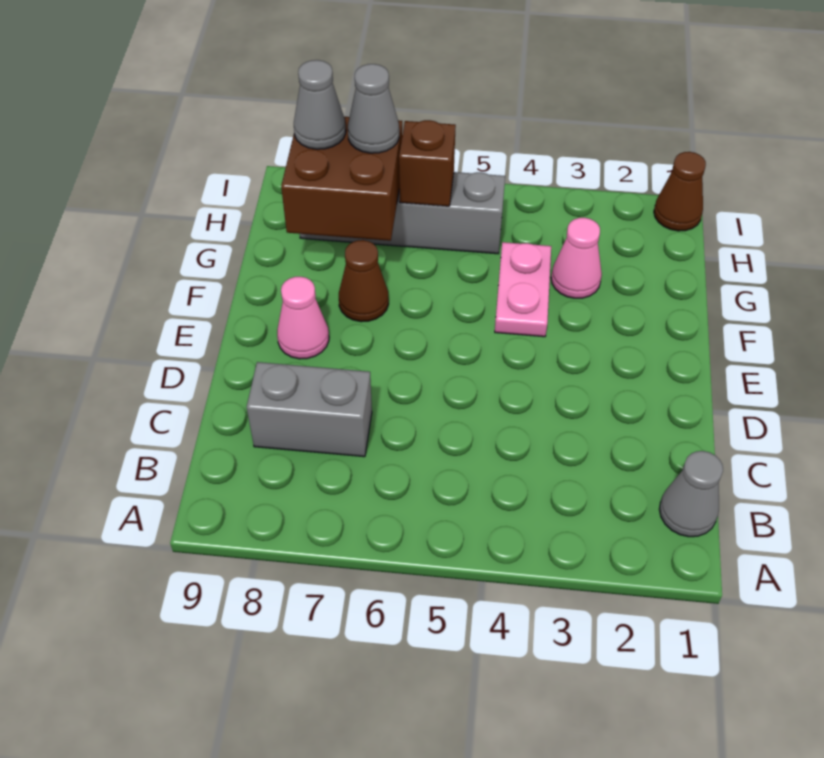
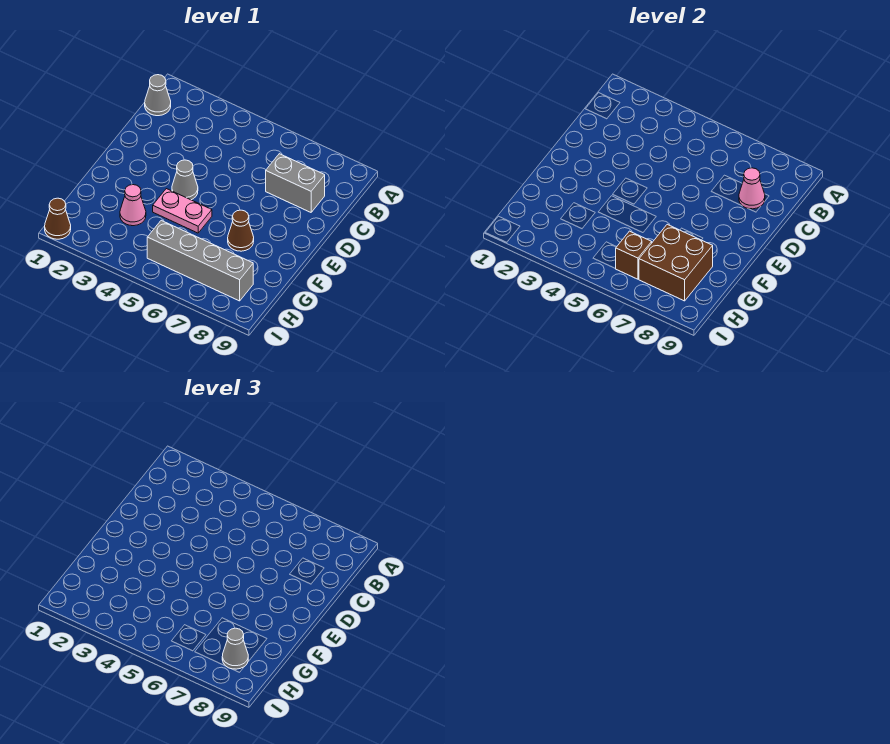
pink 1x1 cone [277,277,329,359] -> pink 1x1 cone moved to [739,168,765,209]
pink 1x2 plate [495,242,551,337] -> pink 1x2 plate turned to [153,189,212,233]
grey 1x1 cone [348,64,399,153] -> grey 1x1 cone moved to [172,160,198,200]

